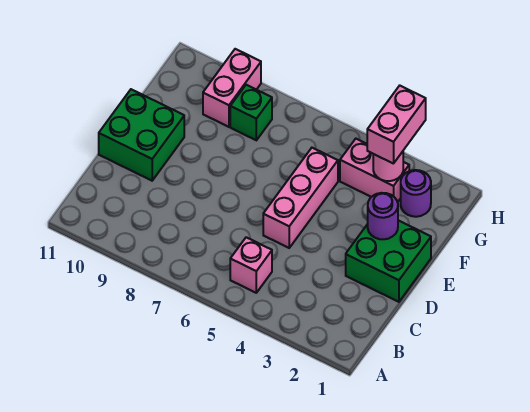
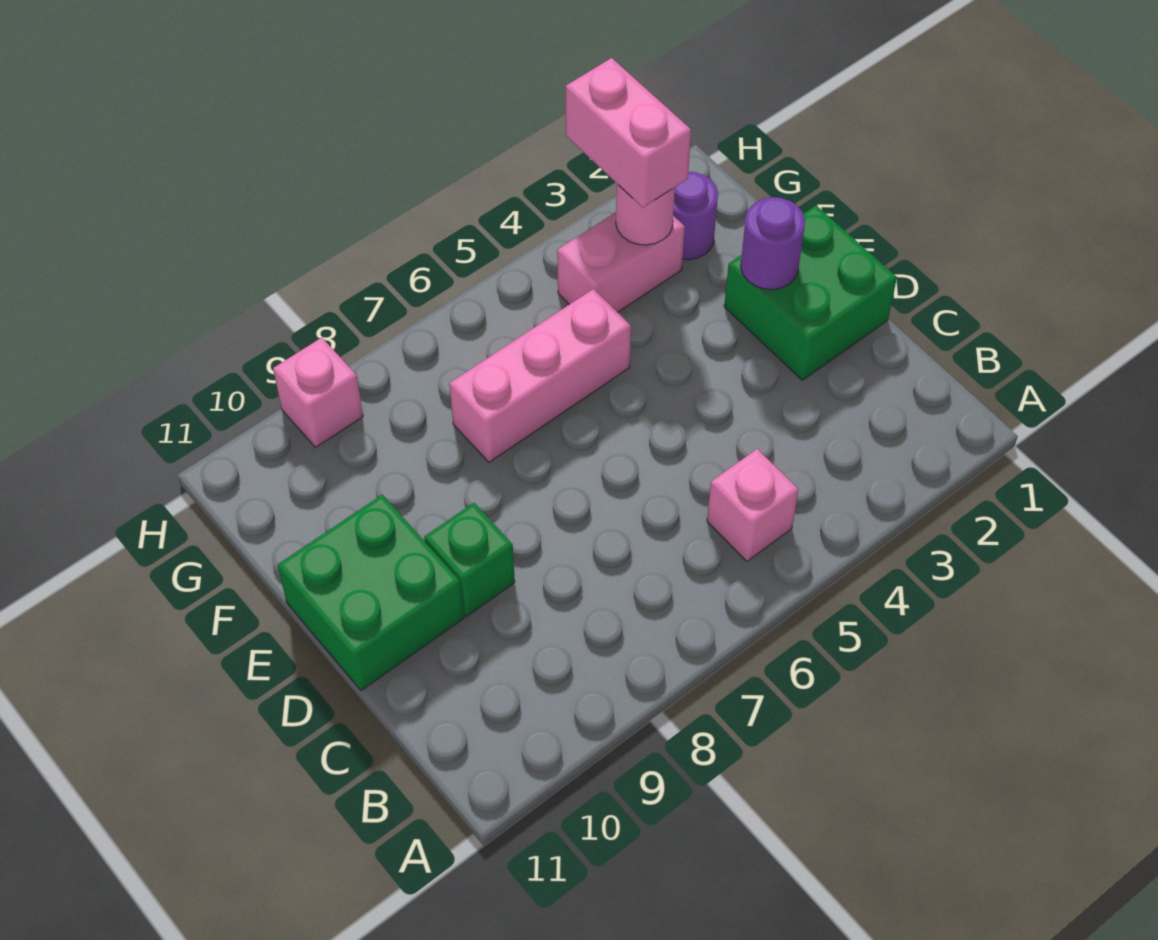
pink 1x3 brick [263,148,338,248] -> pink 1x3 brick turned to [449,289,631,462]
green 1x1 brick [230,85,272,140] -> green 1x1 brick moved to [424,503,515,617]
pink 1x2 brick [203,49,261,127] -> pink 1x1 brick [273,338,363,447]

